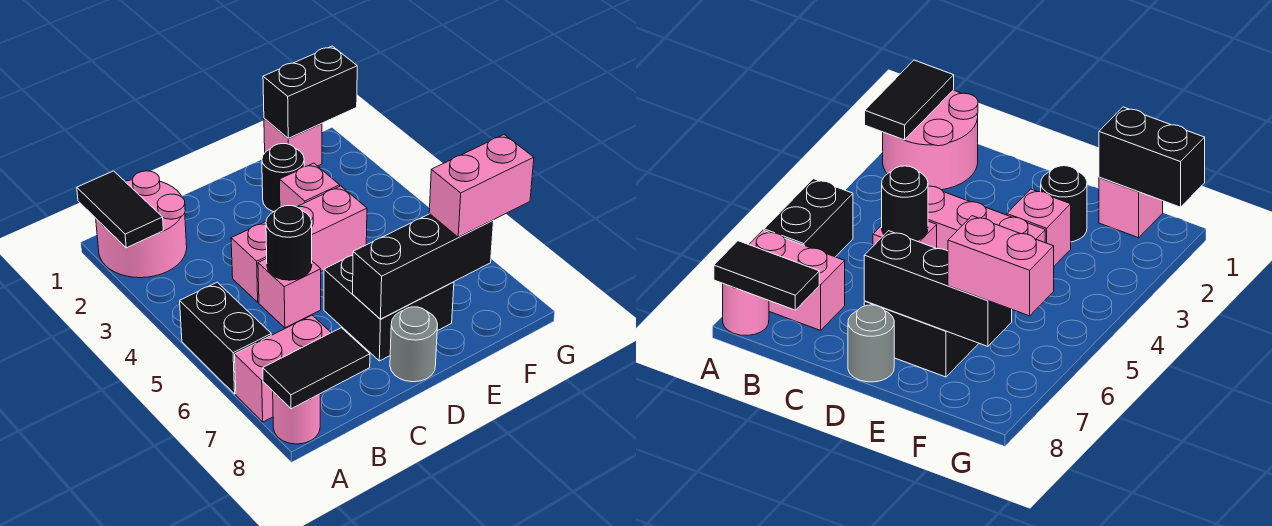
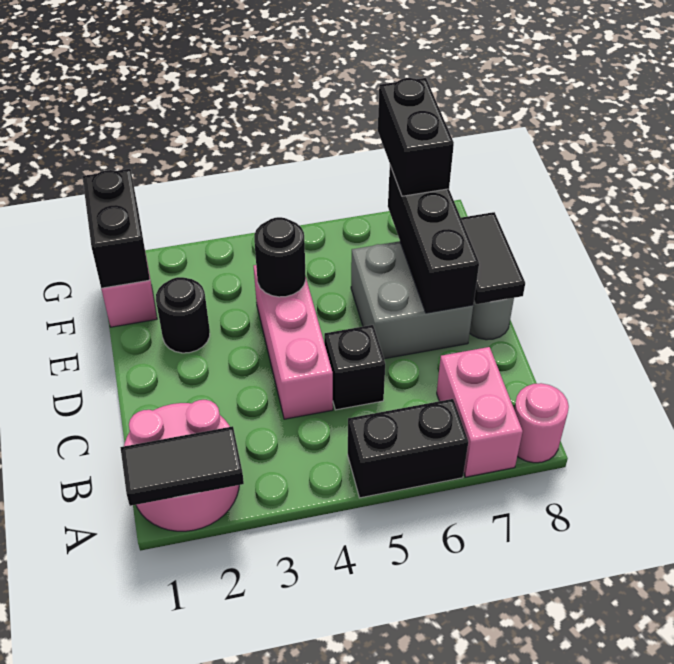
black 1x2 tile [263,328,370,409] -> black 1x2 tile moved to [461,212,525,304]
pink 1x1 brick [258,258,321,328] -> black 1x1 brick [324,325,385,410]
black 1x1 round brick [266,206,312,280] -> black 1x1 round brick moved to [254,217,306,297]
black 2x2 brick [324,255,454,361] -> grey 2x2 brick [351,241,473,359]
pink 1x1 brick [280,163,340,207] -> none
pink 1x2 brick [429,135,534,237] -> black 1x2 brick [378,78,454,196]

